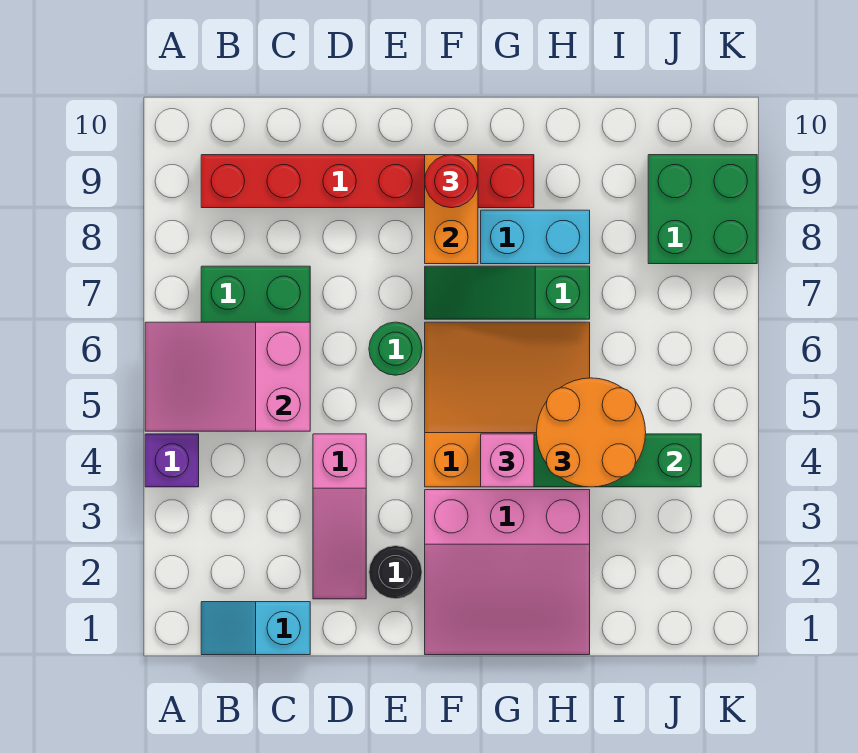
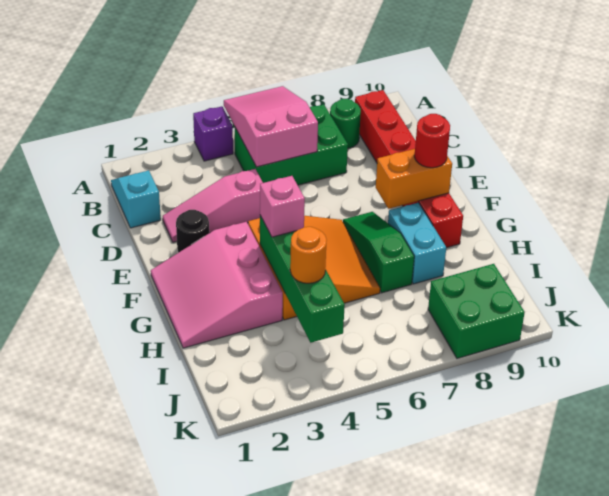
green 1x1 round brick [369,322,422,375] -> green 1x1 round brick moved to [330,99,361,148]
orange 2x2 round brick [537,378,646,487] -> orange 1x1 round brick [290,227,327,283]

